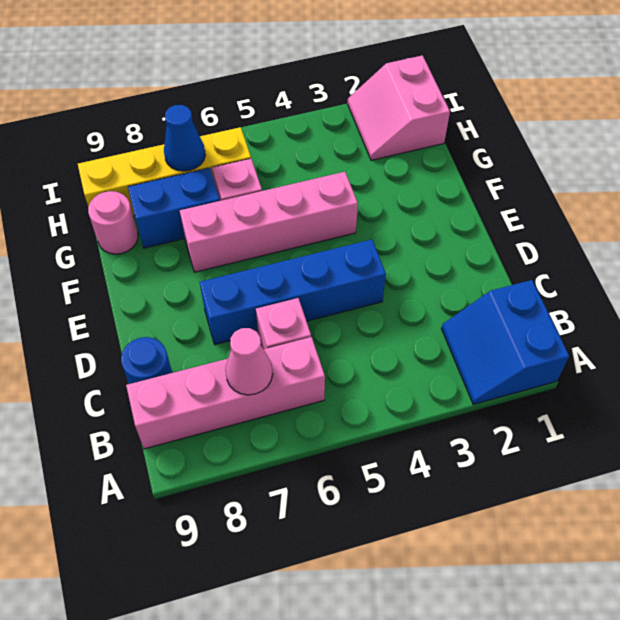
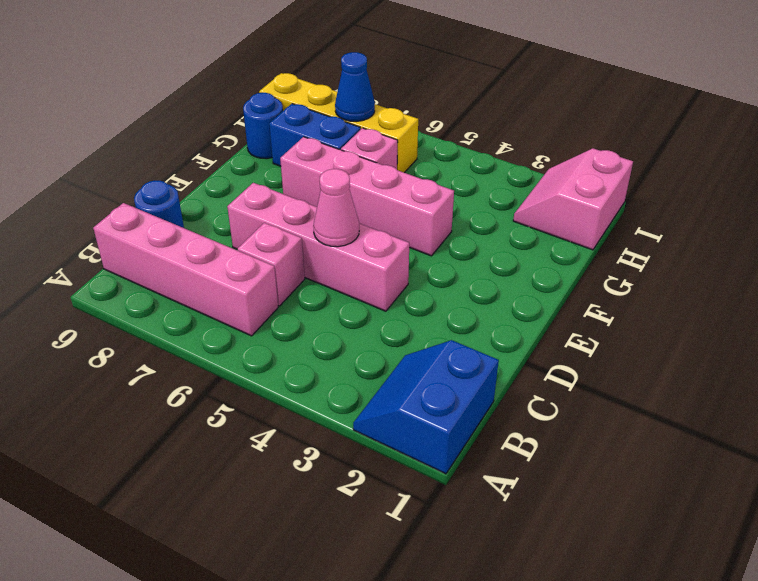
pink 1x1 cone [226,328,273,395] -> pink 1x1 cone moved to [313,169,359,247]
blue 1x4 brick [200,239,386,345] -> pink 1x4 brick [227,183,409,311]
pink 1x1 round brick [88,191,138,254] -> blue 1x1 round brick [243,93,283,159]

